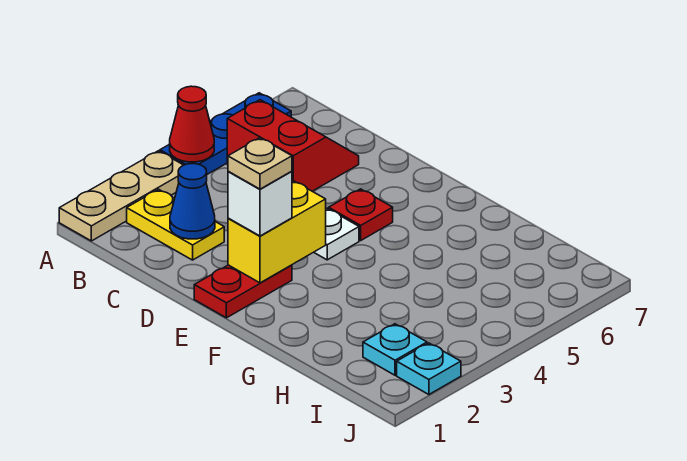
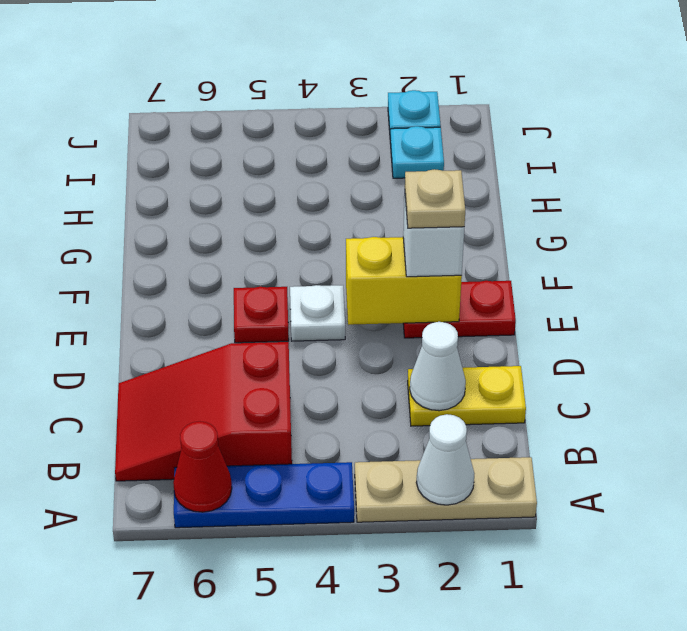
none -> white 1x1 cone [416,414,474,505]
red 1x1 cone [170,86,214,162] -> red 1x1 cone moved to [173,421,232,512]
yellow 1x2 plate [127,189,224,260] -> yellow 1x2 plate turned to [408,366,526,426]
red 2x2 slope [227,100,359,191] -> red 2x3 slope [115,342,292,481]
blue 1x1 cone [170,164,215,239] -> white 1x1 cone [410,322,466,411]

